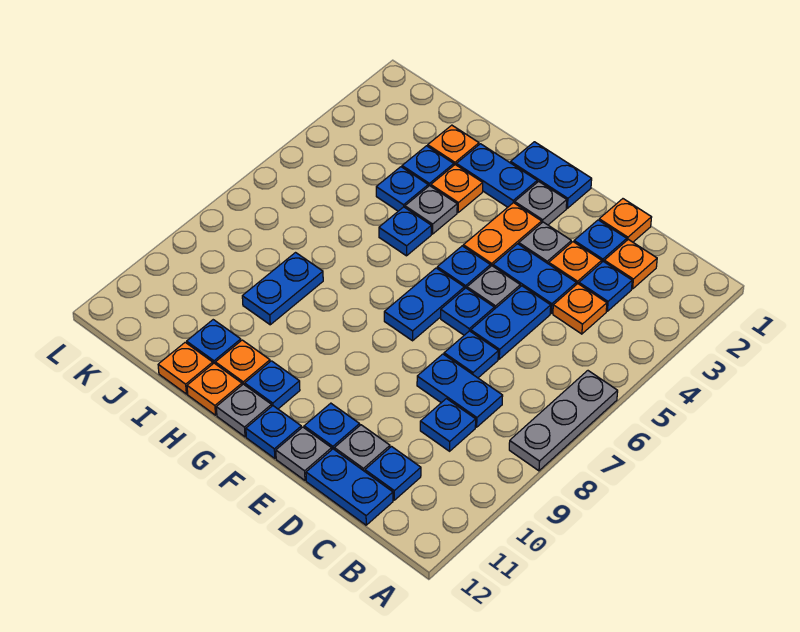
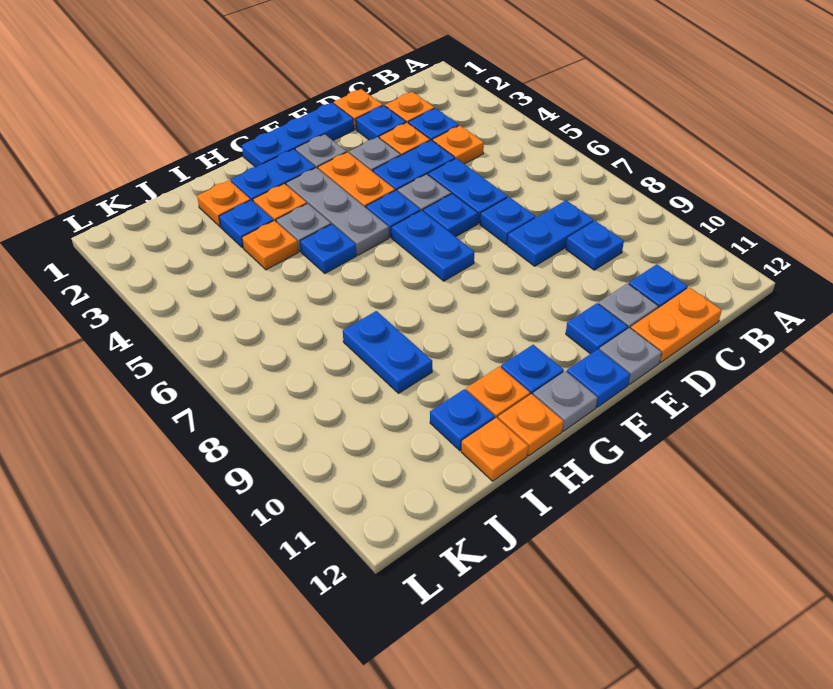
grey 1x3 plate [509,371,618,471] -> grey 1x3 plate moved to [286,168,389,255]
blue 1x2 plate [306,449,393,525] -> orange 1x2 plate [631,287,722,363]
blue 1x2 plate [511,142,592,208] -> blue 1x3 plate [242,103,354,167]
blue 1x1 plate [376,167,428,211] -> orange 1x1 plate [242,221,298,270]

